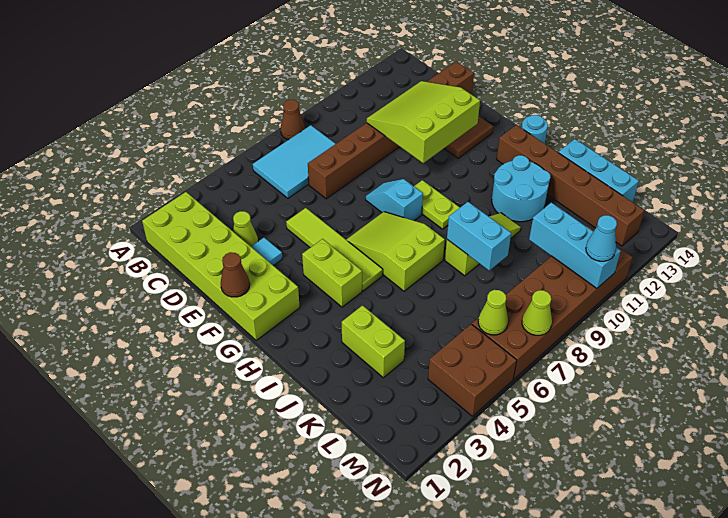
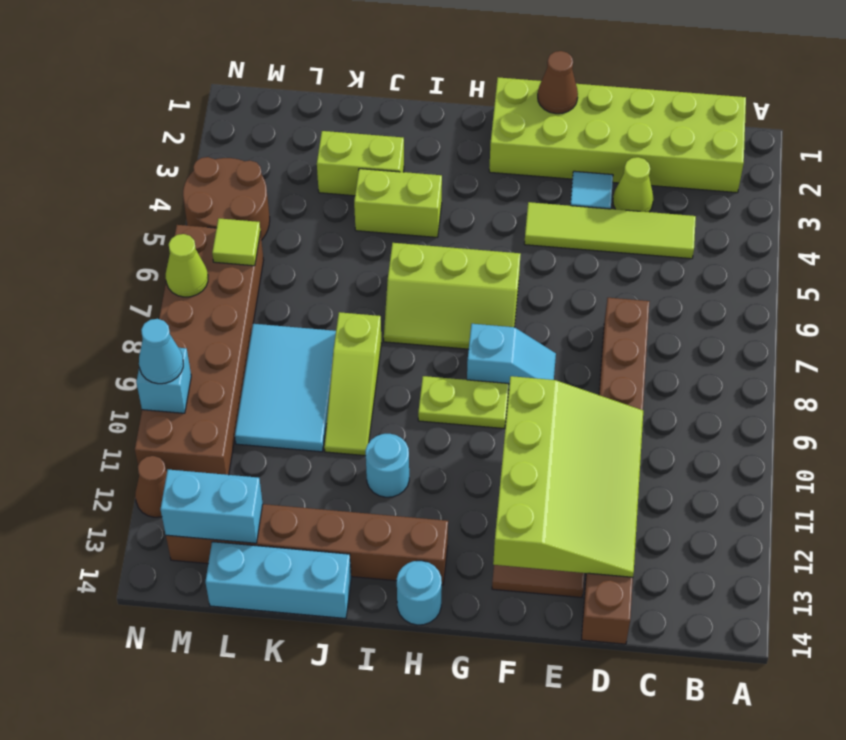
brown 1x1 cone [280,100,305,140] -> brown 1x1 cone moved to [135,456,167,517]
cyan 2x3 tile [253,125,336,198] -> cyan 2x3 tile moved to [235,324,336,452]
lime 3x3 slope [367,81,480,163] -> lime 3x4 slope [493,376,643,577]
lime 1x4 tile [286,208,383,291] -> lime 1x4 tile moved to [524,202,696,259]
lime 1x2 brick [302,239,362,307] -> lime 1x2 brick moved to [354,169,442,237]
lime 2x3 slope [346,212,445,291] -> lime 2x3 slope turned to [384,243,521,349]
cyan 2x2 round brick [492,155,550,222] -> cyan 1x1 round brick [366,434,409,497]
cyan 1x2 brick [447,202,511,271] -> cyan 1x2 brick moved to [160,470,263,543]
cyan 1x3 brick [529,202,621,288] -> cyan 1x1 brick [136,348,191,413]
brown 2x2 brick [428,324,517,416] -> brown 2x2 round brick [183,157,270,240]
lime 1x1 cone [478,290,508,335] -> lime 1x1 tile [212,218,261,266]

